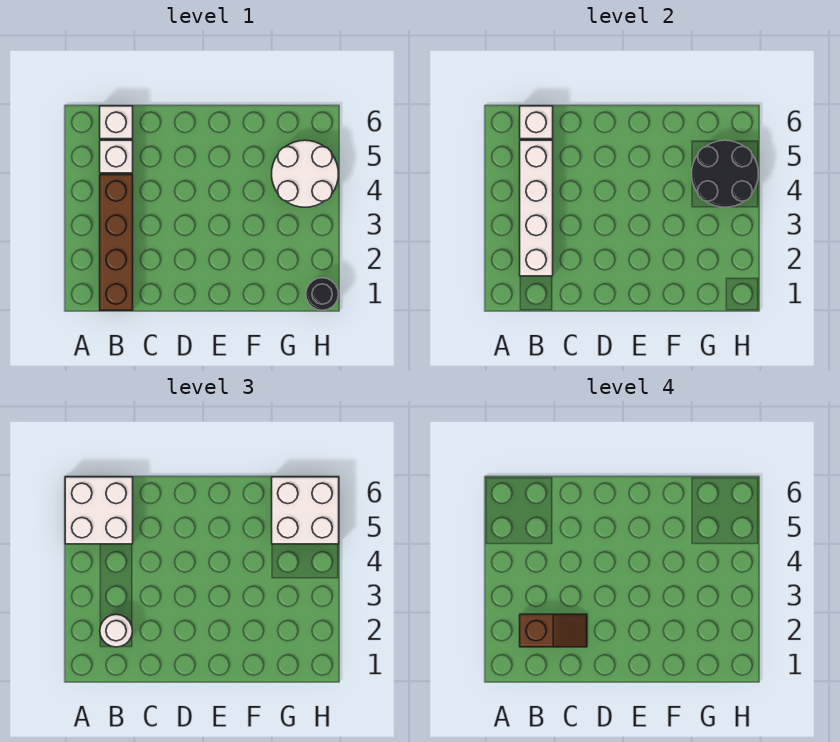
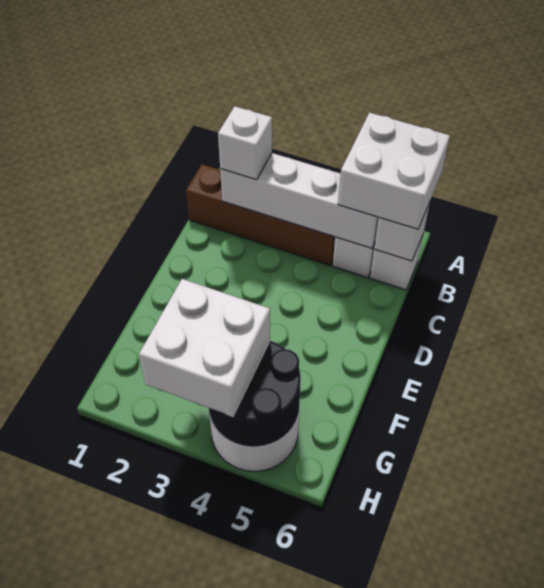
white 1x1 round brick [100,614,132,647] -> white 1x1 brick [218,106,272,180]
brown 1x2 slope [520,614,587,647] -> none
white 2x2 brick [272,477,339,544] -> white 2x2 brick moved to [139,279,270,417]
black 1x1 round brick [306,278,338,310] -> none

